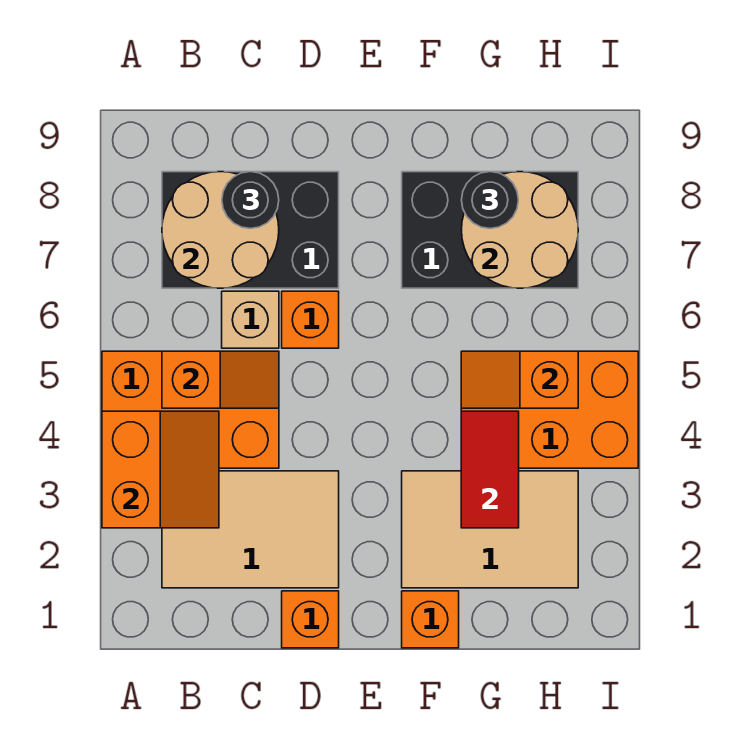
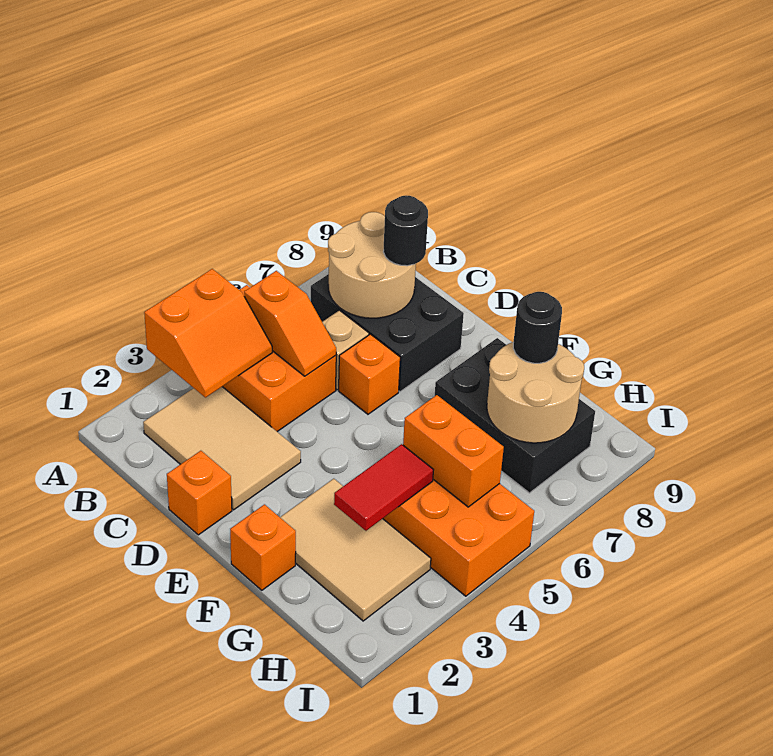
orange 1x2 slope [461,351,578,408] -> orange 1x2 brick [403,395,504,507]

